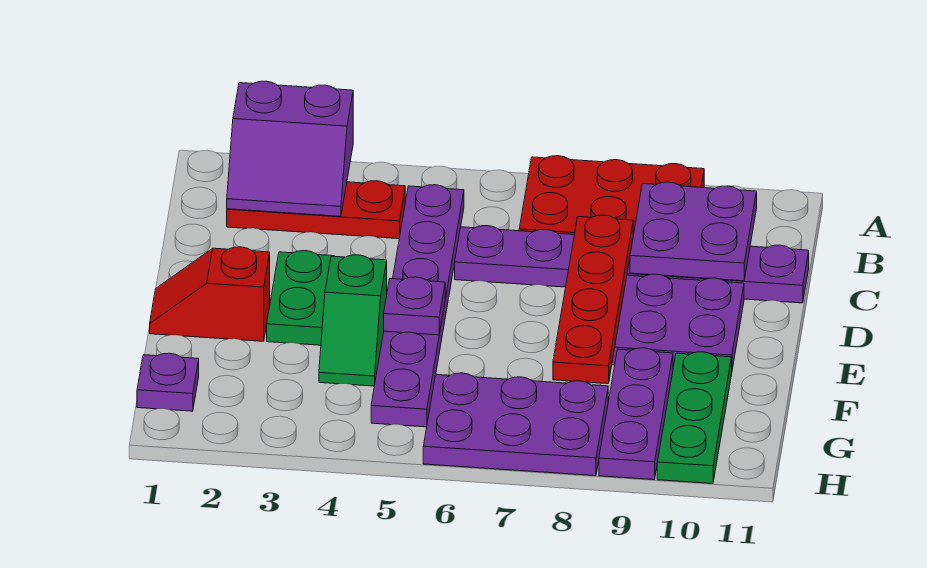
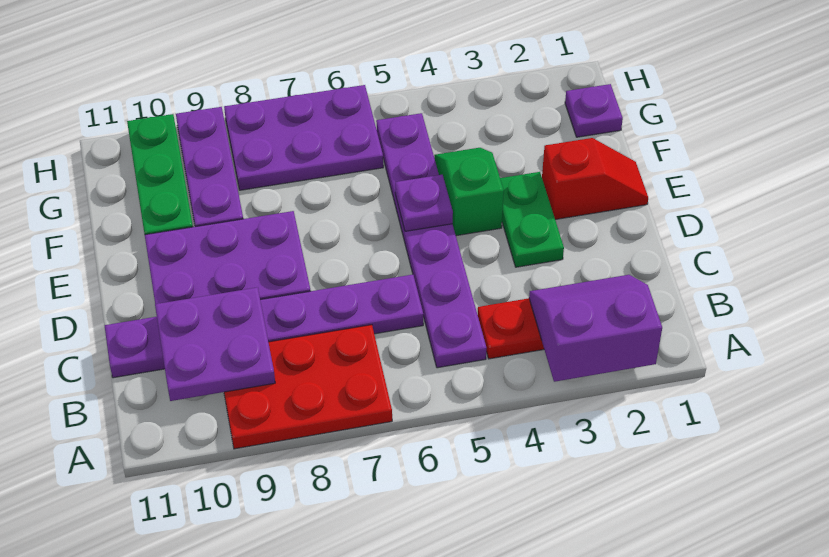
red 1x4 plate [553,215,633,384] -> none

